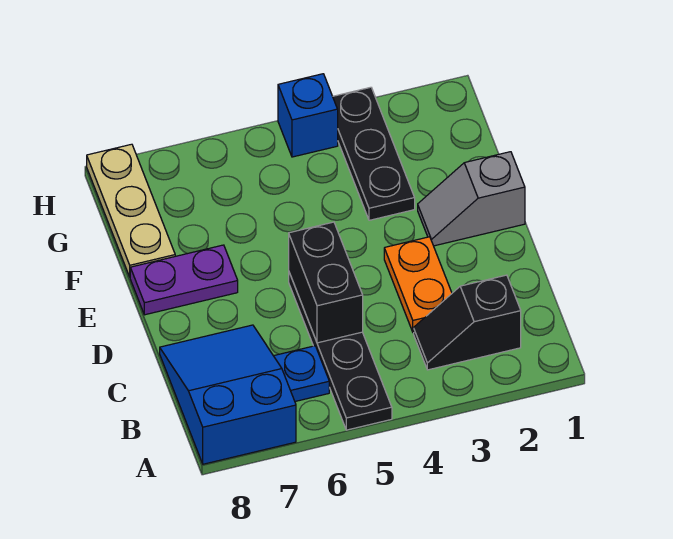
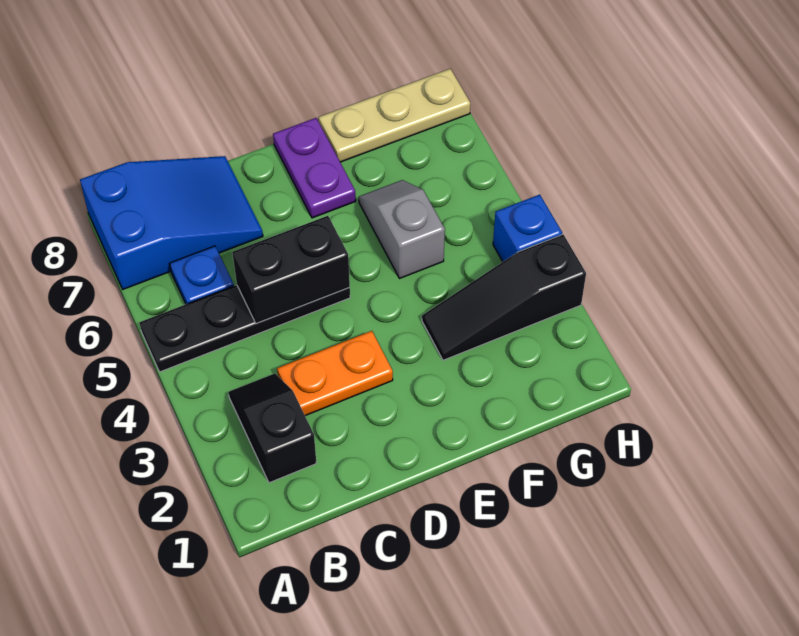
grey 1x2 slope [418,152,525,246] -> grey 1x2 slope moved to [359,180,445,279]
black 1x3 plate [333,87,415,220] -> black 1x3 slope [422,235,586,360]

